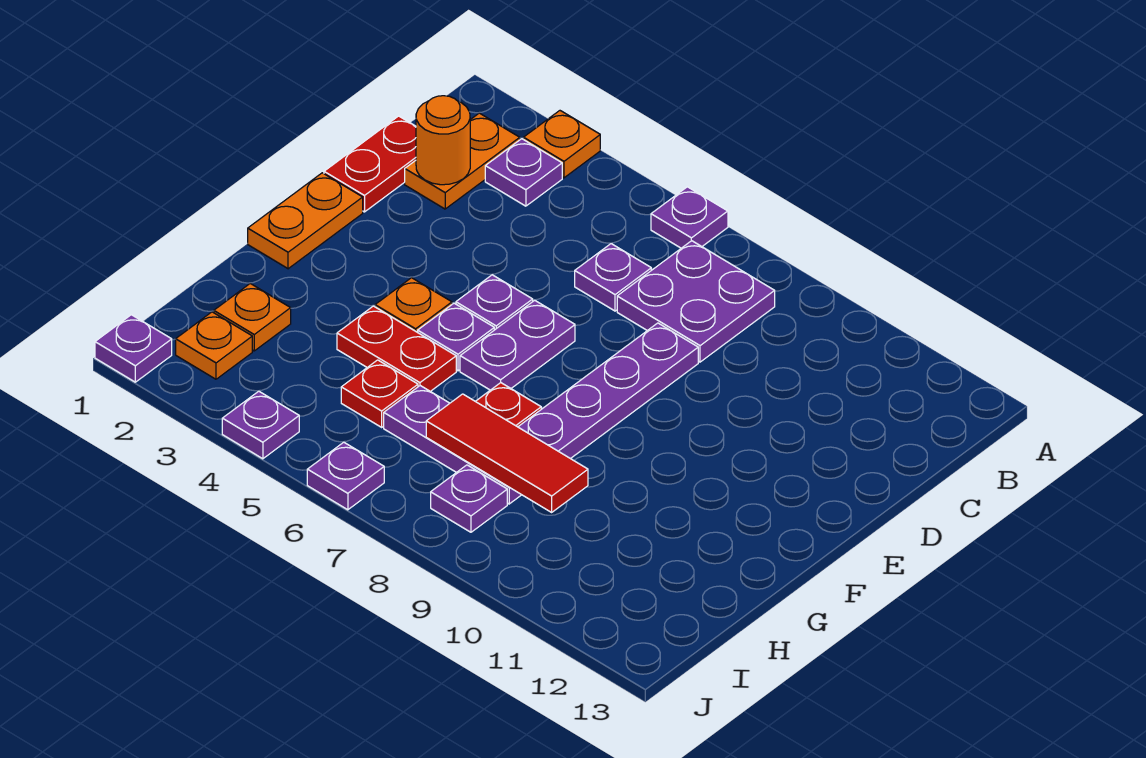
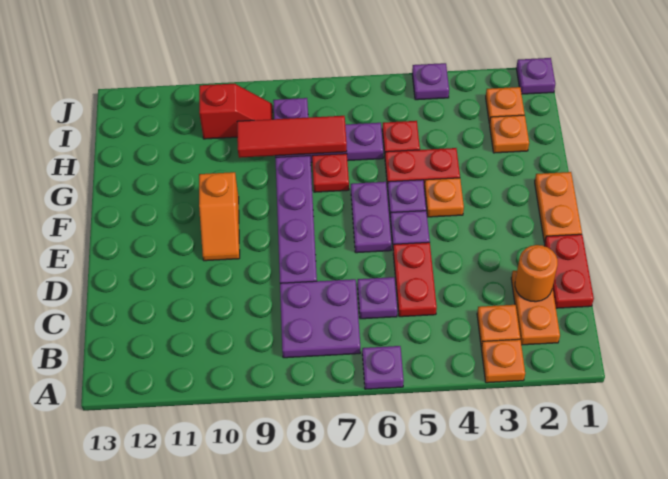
purple 1x1 plate [485,139,562,206] -> orange 1x1 plate [477,305,520,347]
none -> red 1x2 plate [393,242,437,317]
none -> orange 1x2 slope [199,172,240,261]
none -> red 1x2 slope [199,84,273,139]
purple 1x1 plate [307,442,384,510] -> none

